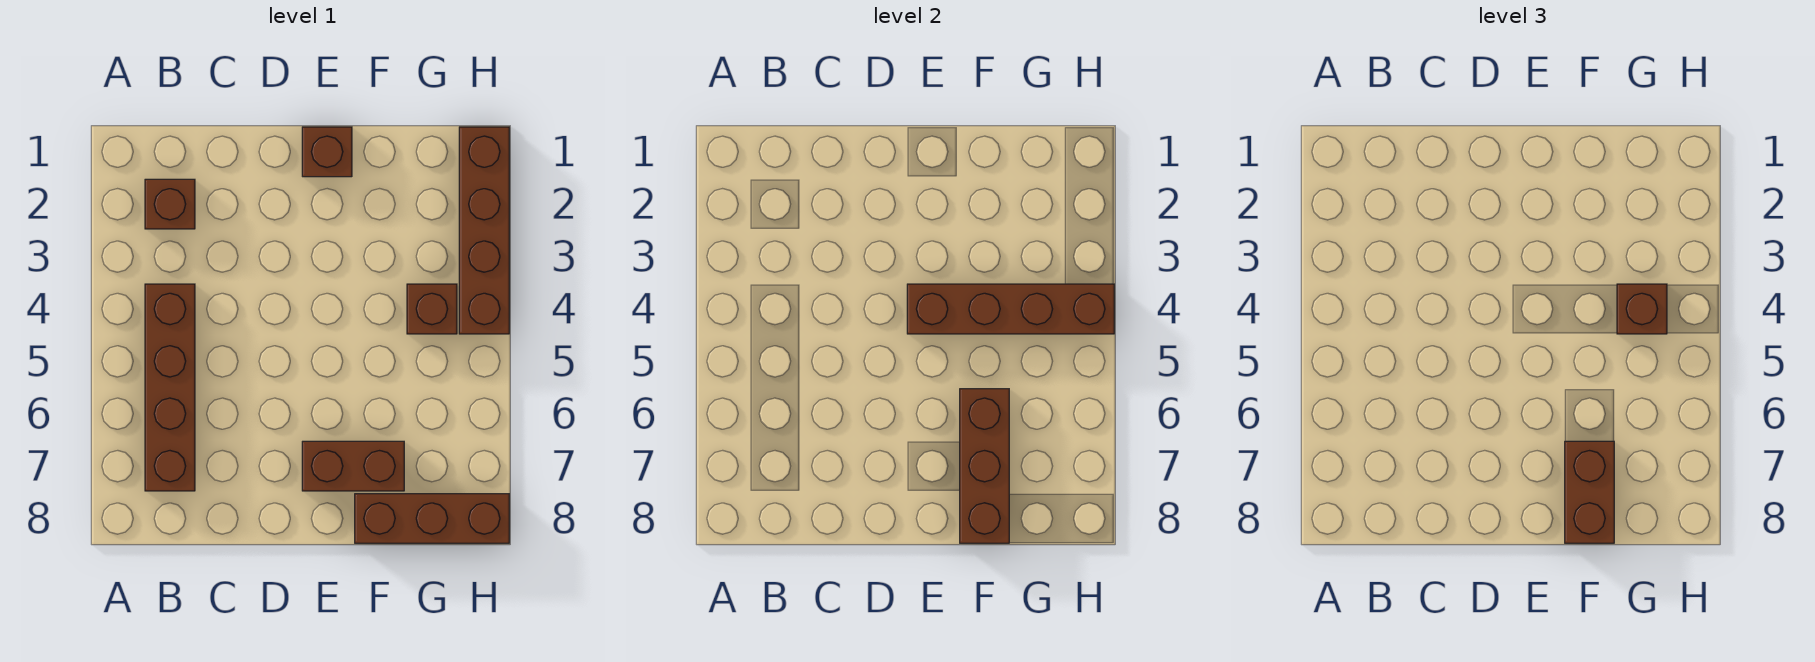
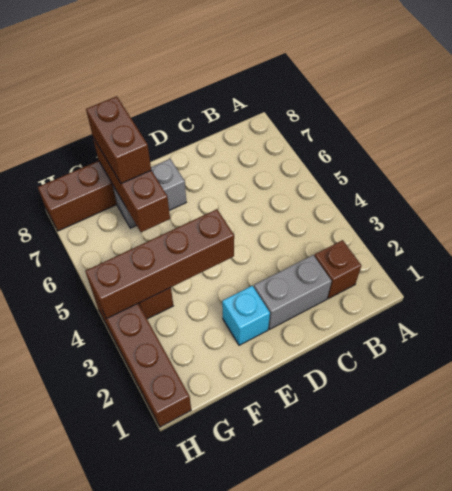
brown 1x4 brick [145,284,195,491] -> none
none -> grey 1x2 brick [254,255,332,329]
brown 1x1 brick [302,127,352,177] -> none
none -> cyan 1x1 brick [222,286,270,345]
brown 1x2 brick [302,441,404,491] -> grey 1x2 brick [113,159,186,228]
brown 1x1 brick [1617,284,1667,334] -> none

